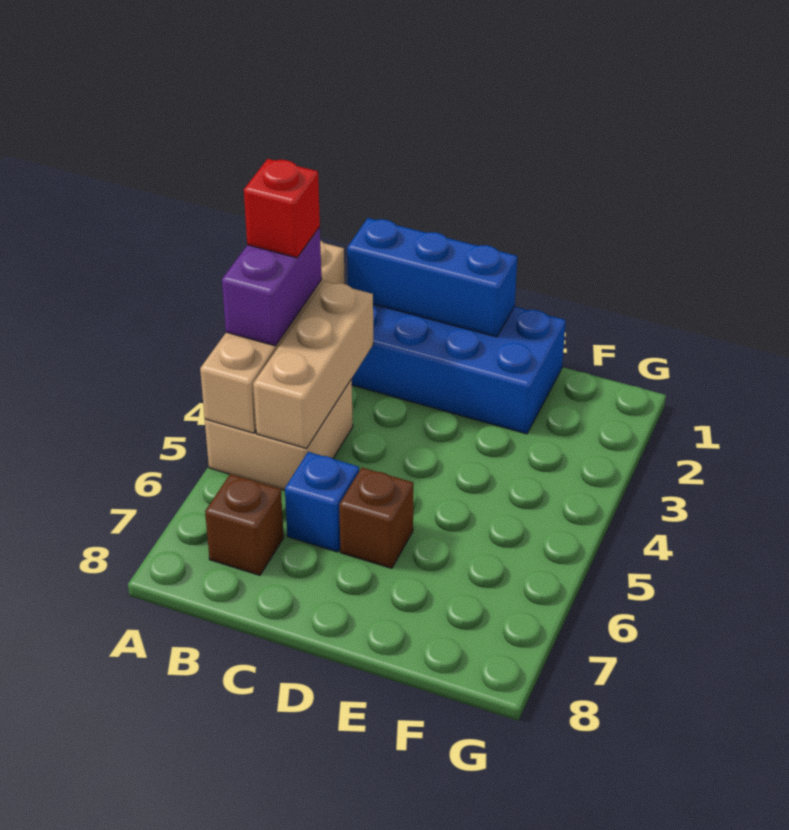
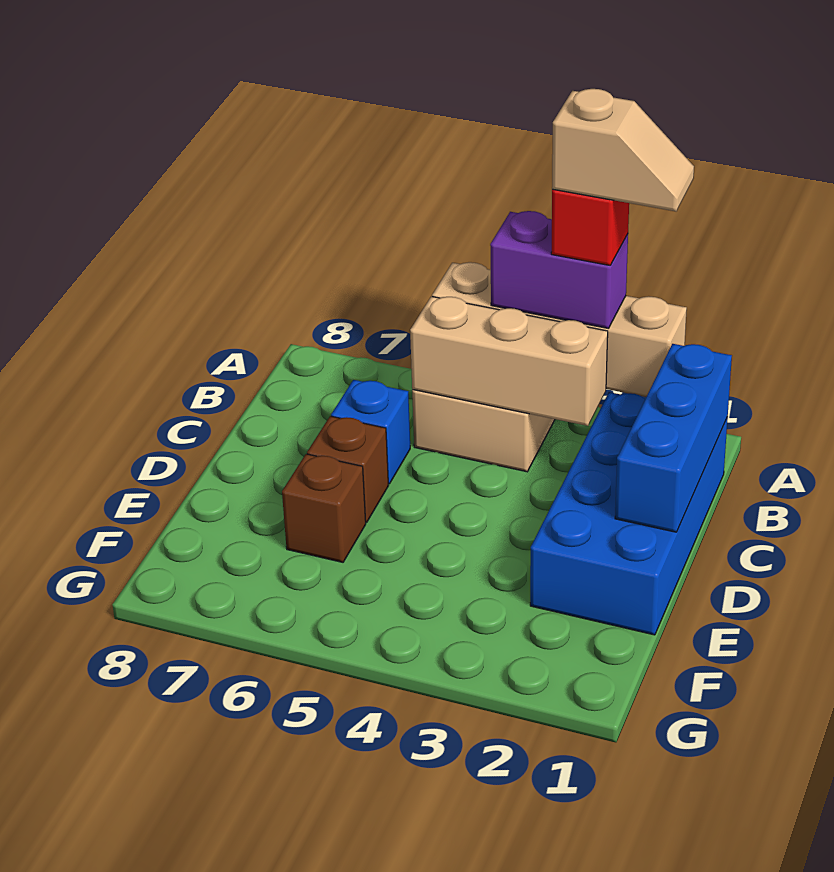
none -> tan 1x2 slope [552,89,694,211]
brown 1x1 brick [205,474,284,575] -> brown 1x1 brick moved to [282,454,366,562]

